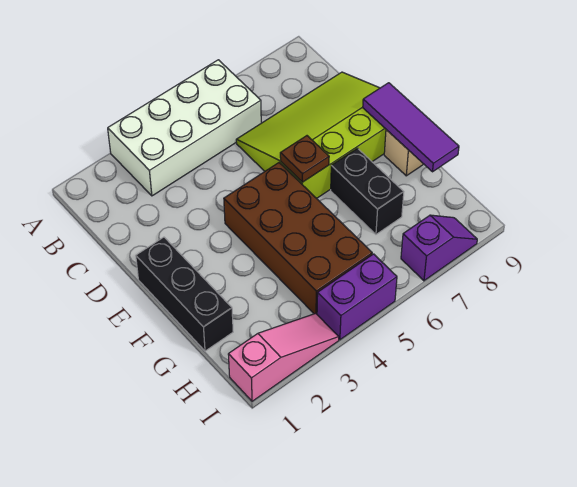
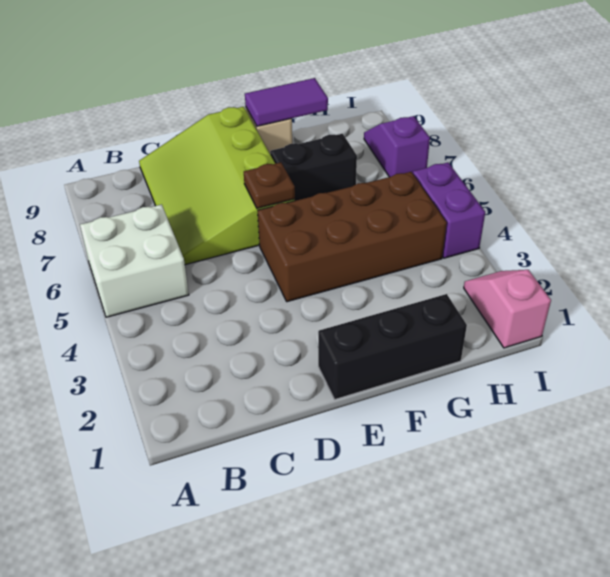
white 2x4 brick [108,60,261,196] -> white 2x2 brick [80,205,189,317]
purple 1x3 tile [363,83,459,172] -> purple 1x2 tile [245,78,328,126]
pink 1x3 slope [228,313,339,401] -> pink 1x2 slope [464,270,551,348]

